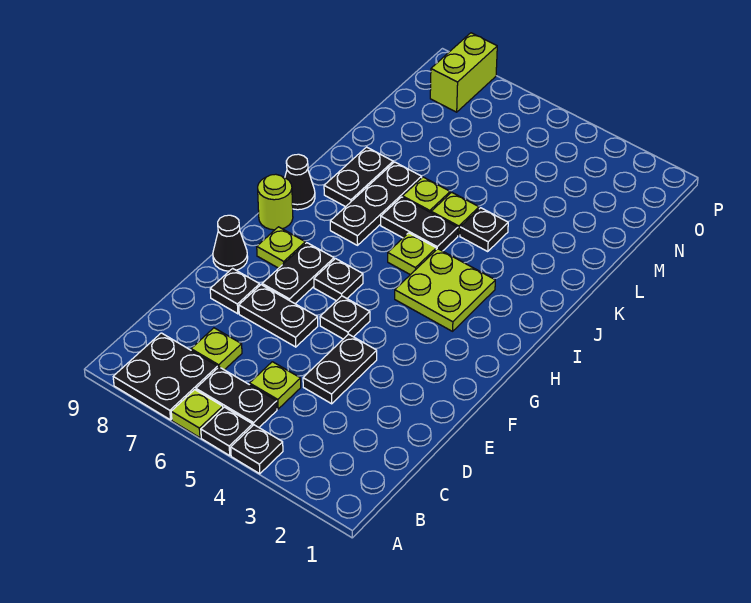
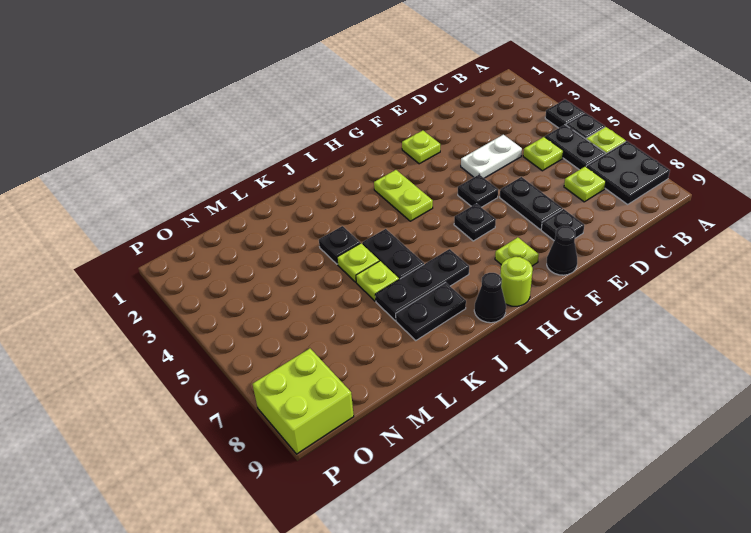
black 1x2 plate [303,334,377,404] -> white 1x2 plate [461,135,522,178]
black 1x2 plate [262,243,334,304] -> none
lime 2x2 plate [395,249,495,331] -> lime 1x2 plate [374,170,433,221]
lime 1x1 plate [388,233,436,275] -> lime 1x1 plate moved to [402,130,440,164]
lime 1x2 brick [430,33,497,112] -> lime 2x2 brick [252,349,354,454]

